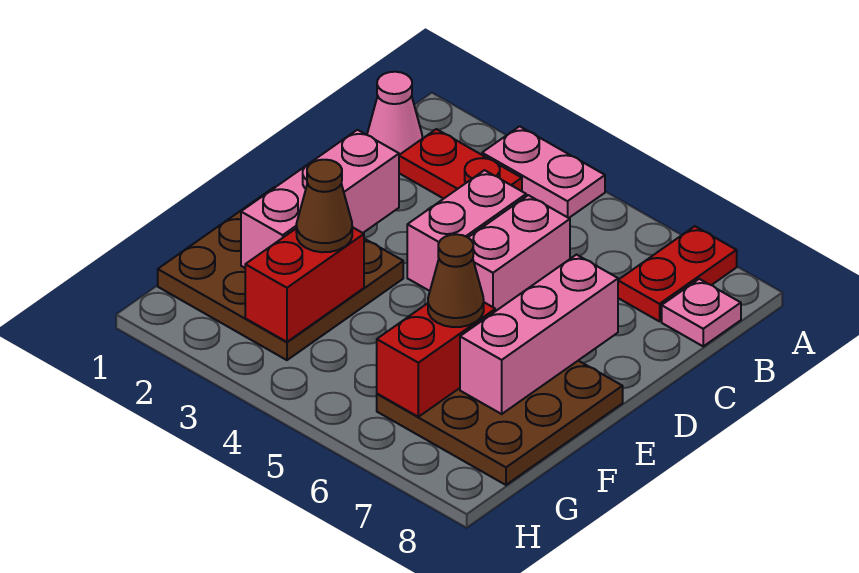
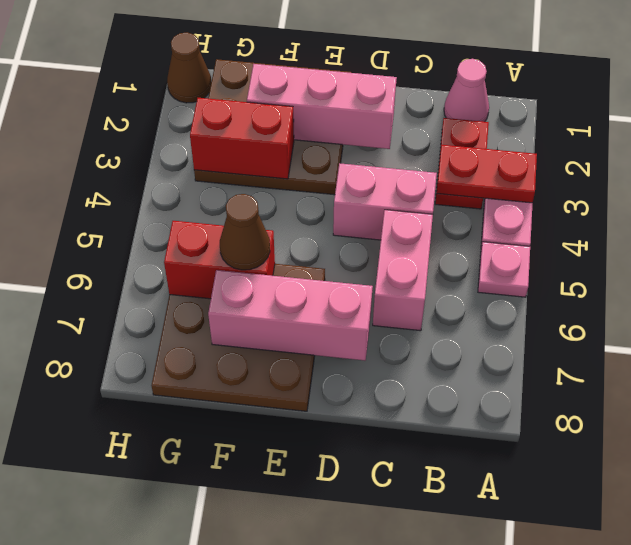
red 1x2 plate [618,226,737,321] -> red 1x2 plate moved to [437,145,537,203]
pink 1x1 plate [662,279,741,346] -> pink 1x1 plate moved to [478,242,530,297]
pink 1x2 brick [468,195,570,311] -> pink 1x2 brick turned to [373,210,433,331]
brown 1x1 cone [296,160,352,252] -> brown 1x1 cone moved to [167,32,211,103]

